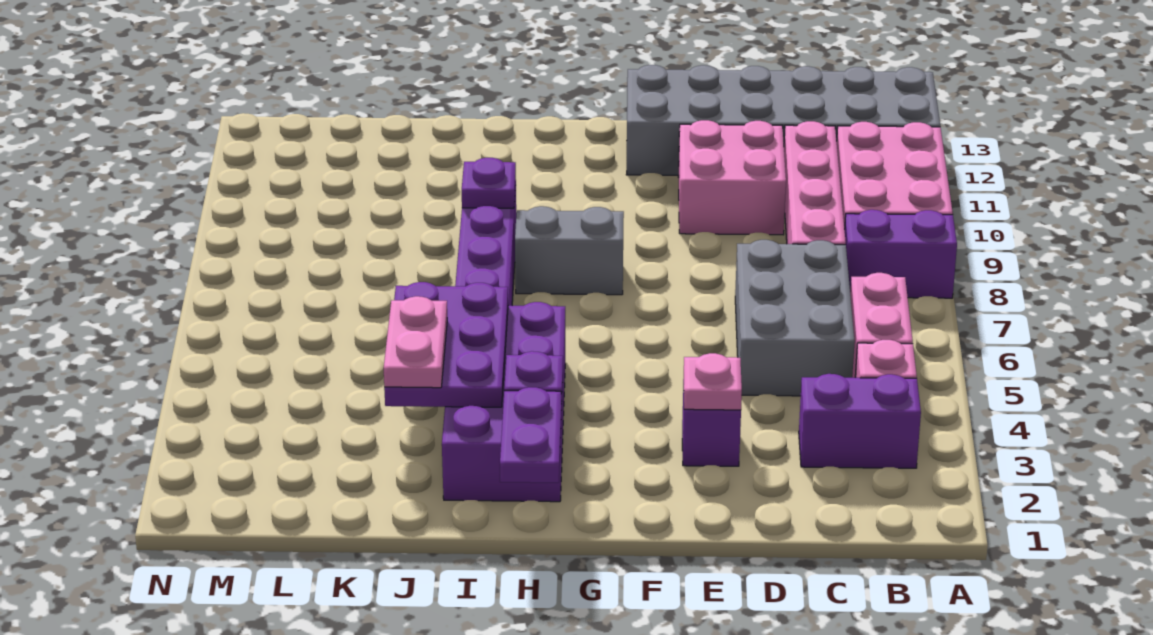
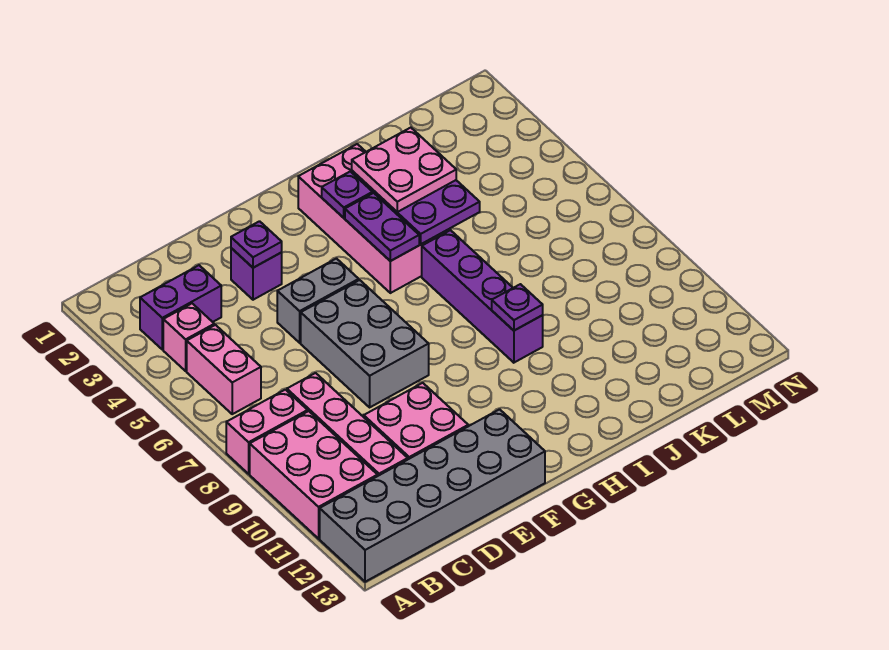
purple 1x2 brick [845,210,957,298] -> pink 1x2 brick [226,390,308,474]
grey 2x3 brick [735,240,855,396] -> grey 2x3 brick moved to [301,280,429,407]
pink 1x1 plate [684,353,742,410] -> purple 1x1 plate [231,221,282,268]
grey 1x2 brick [515,206,624,295] -> grey 1x2 brick moved to [277,259,359,343]
purple 1x2 plate [500,387,562,483] -> purple 1x2 plate moved to [345,193,419,261]
purple 2x4 brick [442,302,565,502] -> pink 2x4 brick [298,144,449,293]
pink 1x2 plate [384,296,447,388] -> pink 2x2 plate [352,128,456,212]

